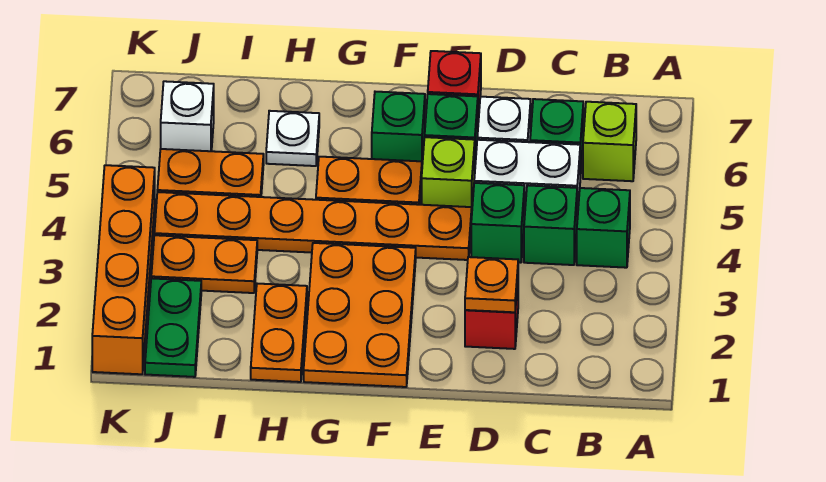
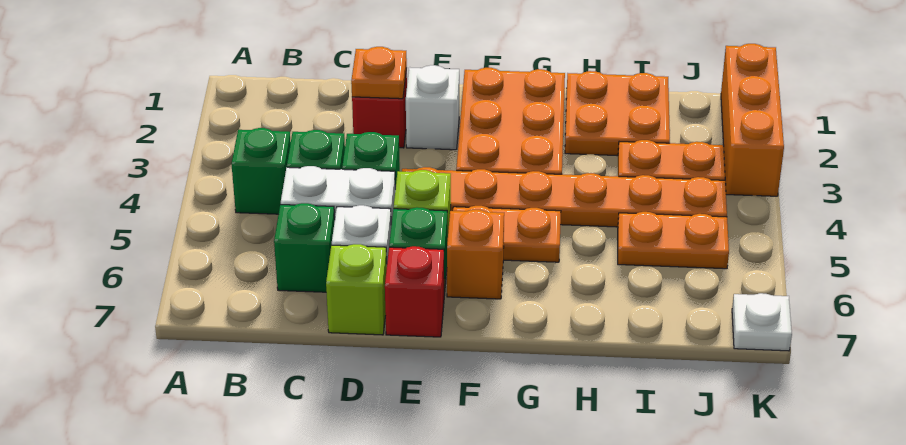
lime 1x1 brick [583,102,636,181] -> lime 1x1 brick moved to [326,244,387,335]
green 1x1 brick [372,92,425,164] -> orange 1x1 brick [447,210,504,299]
orange 1x2 plate [251,284,307,382] -> orange 2x2 plate [565,71,670,156]
white 1x1 plate [266,111,319,166] -> white 1x1 plate moved to [732,293,792,351]
green 1x2 plate [145,278,201,377] -> none
white 1x1 brick [161,81,214,151] -> white 1x1 brick moved to [406,65,459,150]
orange 1x4 brick [92,165,155,374] -> orange 1x3 brick [721,44,784,196]

